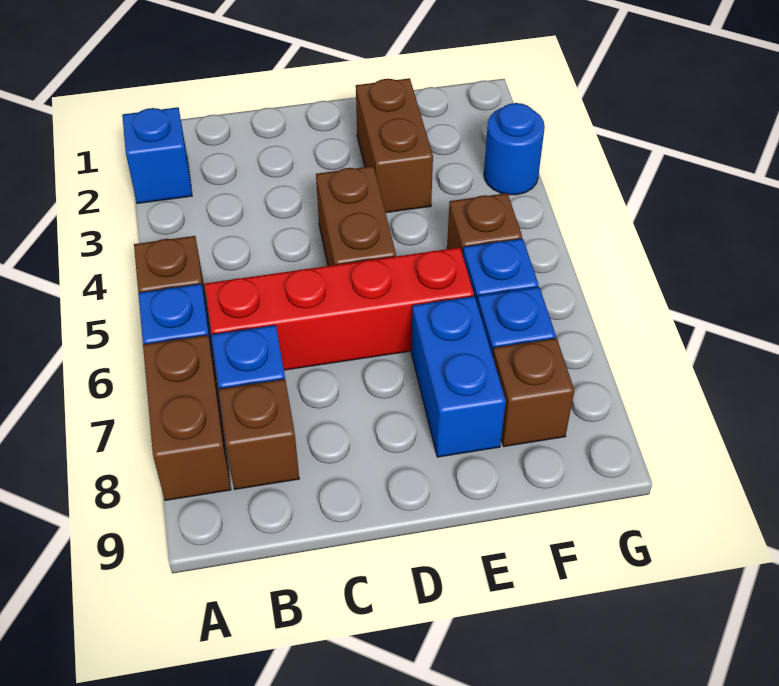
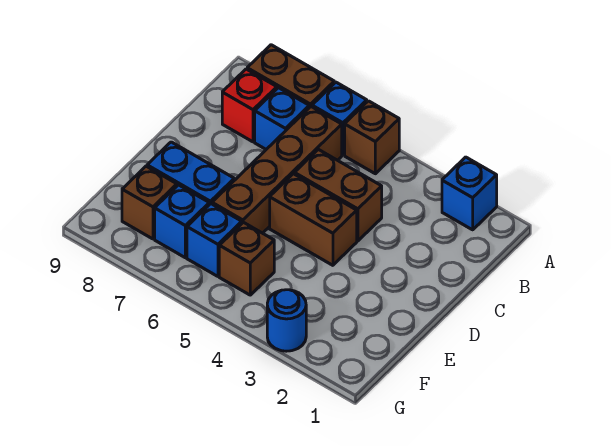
red 1x4 brick [205,248,474,370] -> brown 1x4 brick [212,107,342,233]
brown 1x1 brick [219,379,299,489] -> red 1x1 brick [222,69,277,142]
brown 1x2 brick [356,78,433,213] -> brown 1x2 brick moved to [295,149,382,241]

